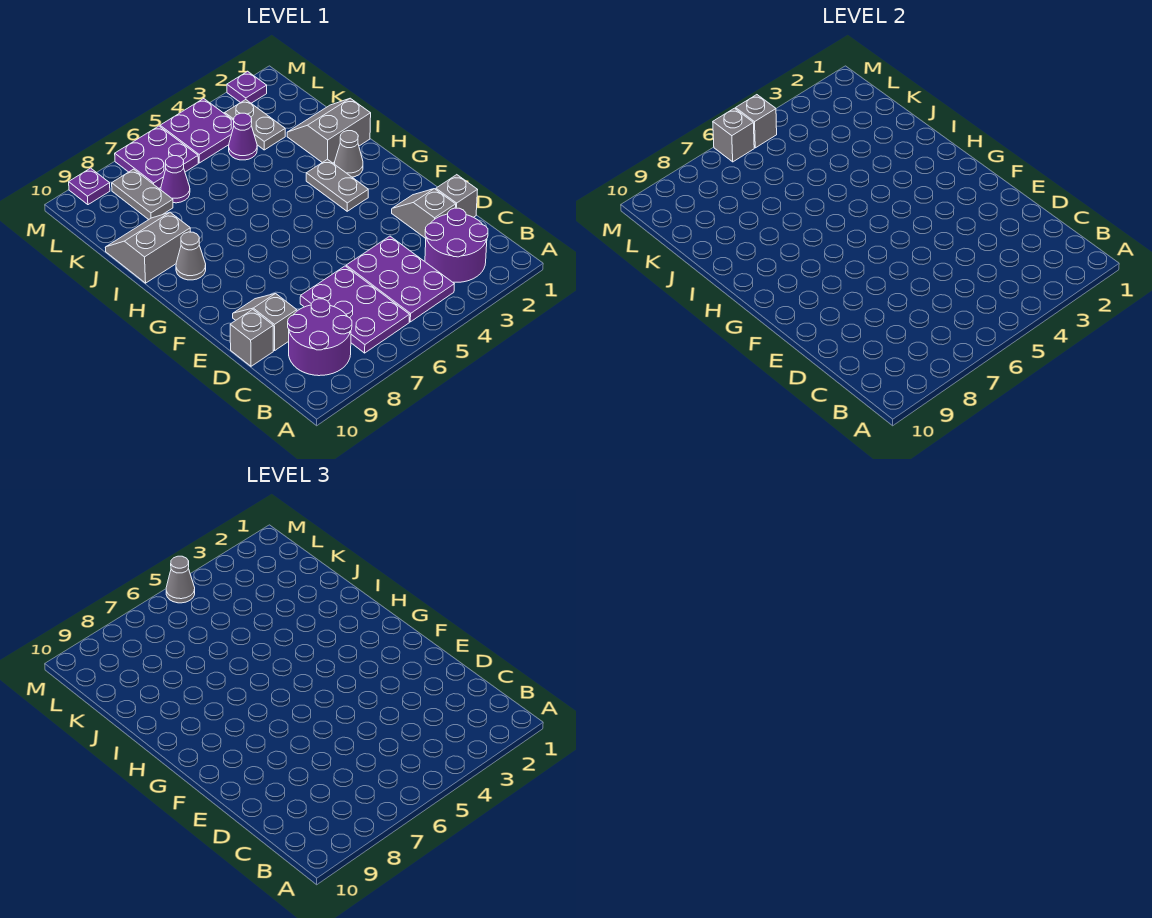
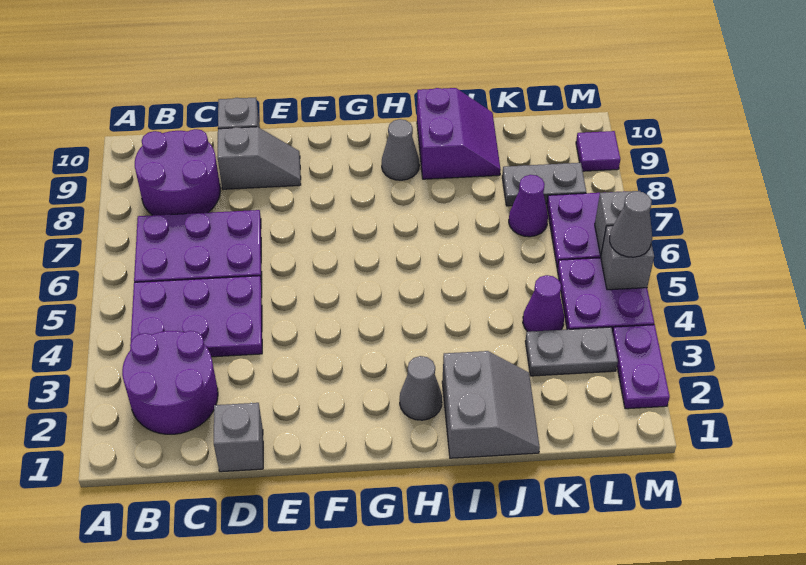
grey 1x2 slope [392,189,456,238] -> none
grey 1x2 plate [306,159,368,211] -> none
grey 2x2 slope [105,212,190,283] -> purple 2x2 slope [417,88,501,179]
purple 1x1 plate [227,71,267,103] -> purple 1x2 plate [612,325,670,409]
purple 1x1 plate [69,168,110,205] -> purple 1x1 tile [576,131,620,171]

